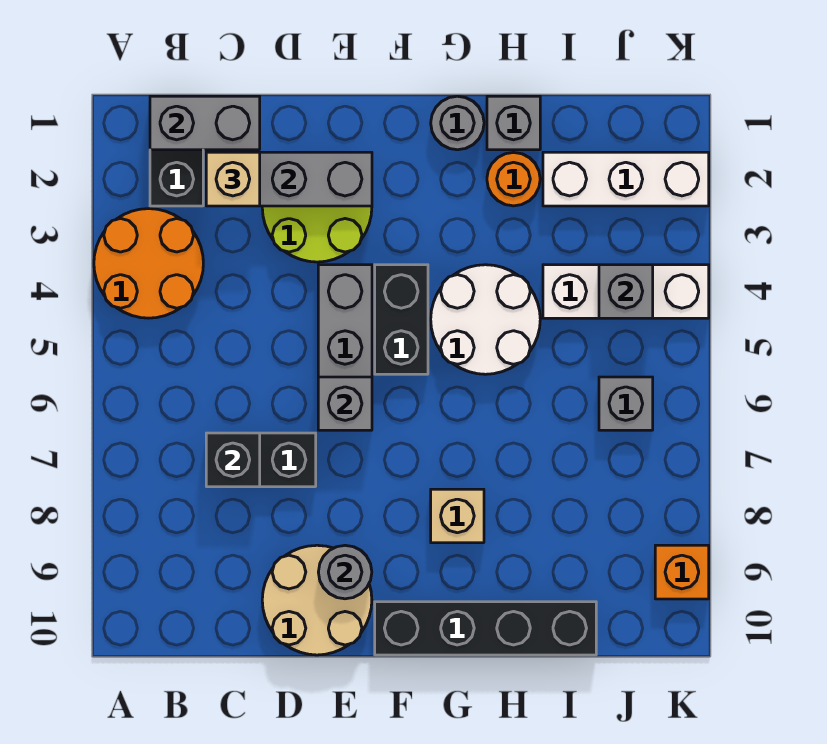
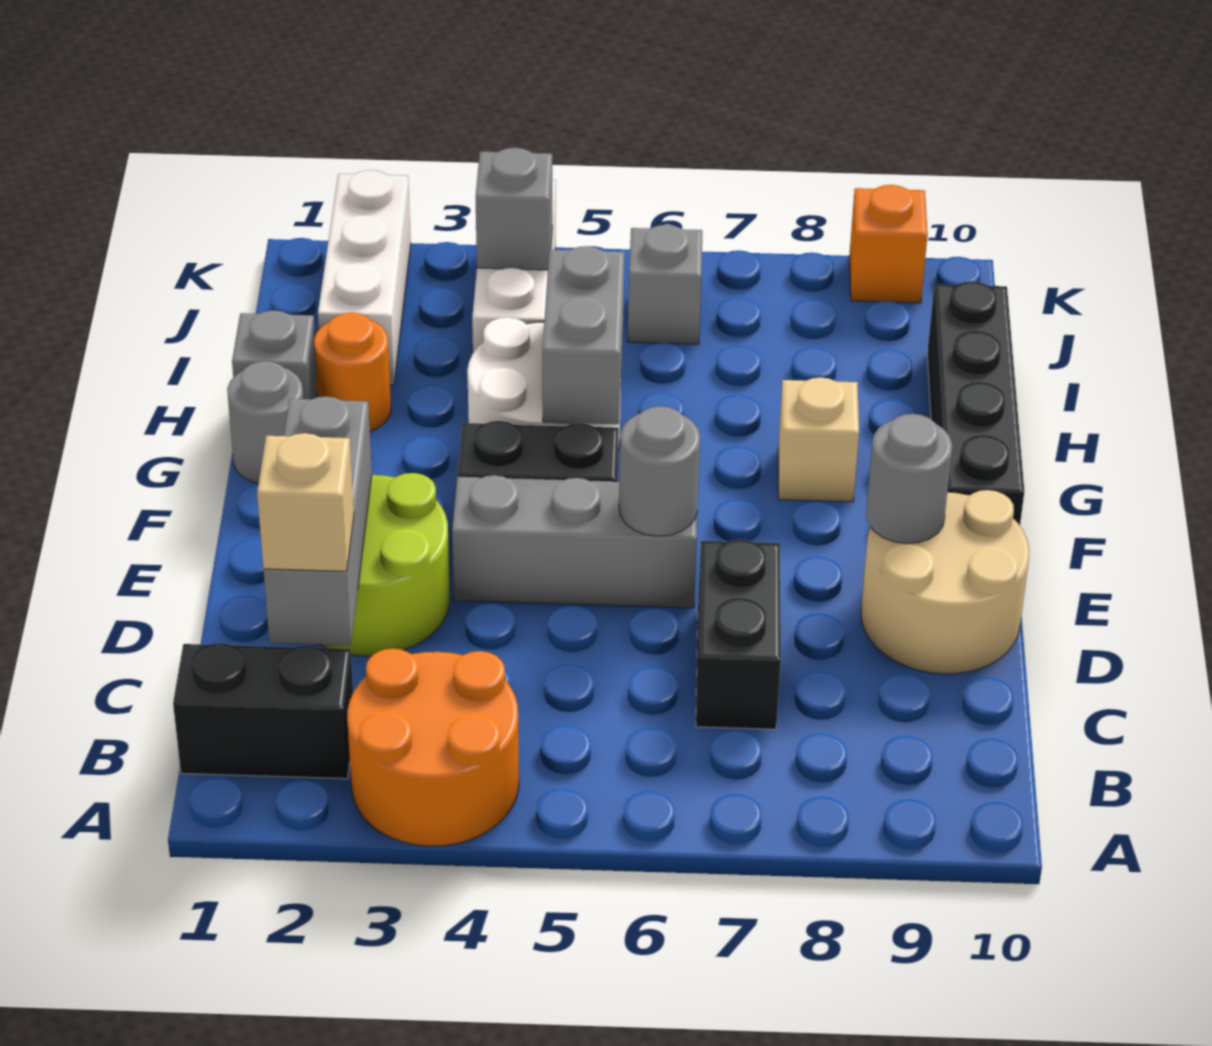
grey 1x2 brick [150,96,260,150] -> grey 1x2 brick moved to [542,246,625,424]
black 1x1 brick [206,433,260,487] -> none
grey 1x1 brick [318,377,372,430] -> grey 1x1 round brick [619,406,700,536]

